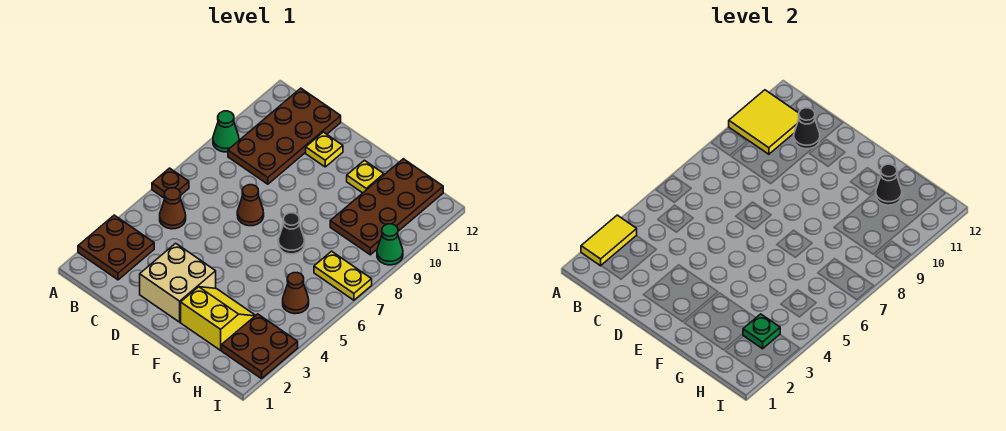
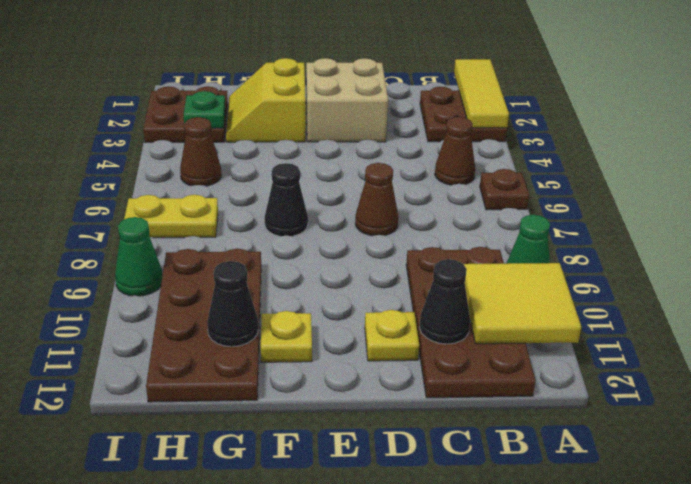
yellow 1x2 tile [581,215,637,266] -> yellow 1x3 tile [454,59,509,128]
yellow 2x2 slope [181,287,256,350] -> yellow 2x2 slope turned to [226,58,306,142]

